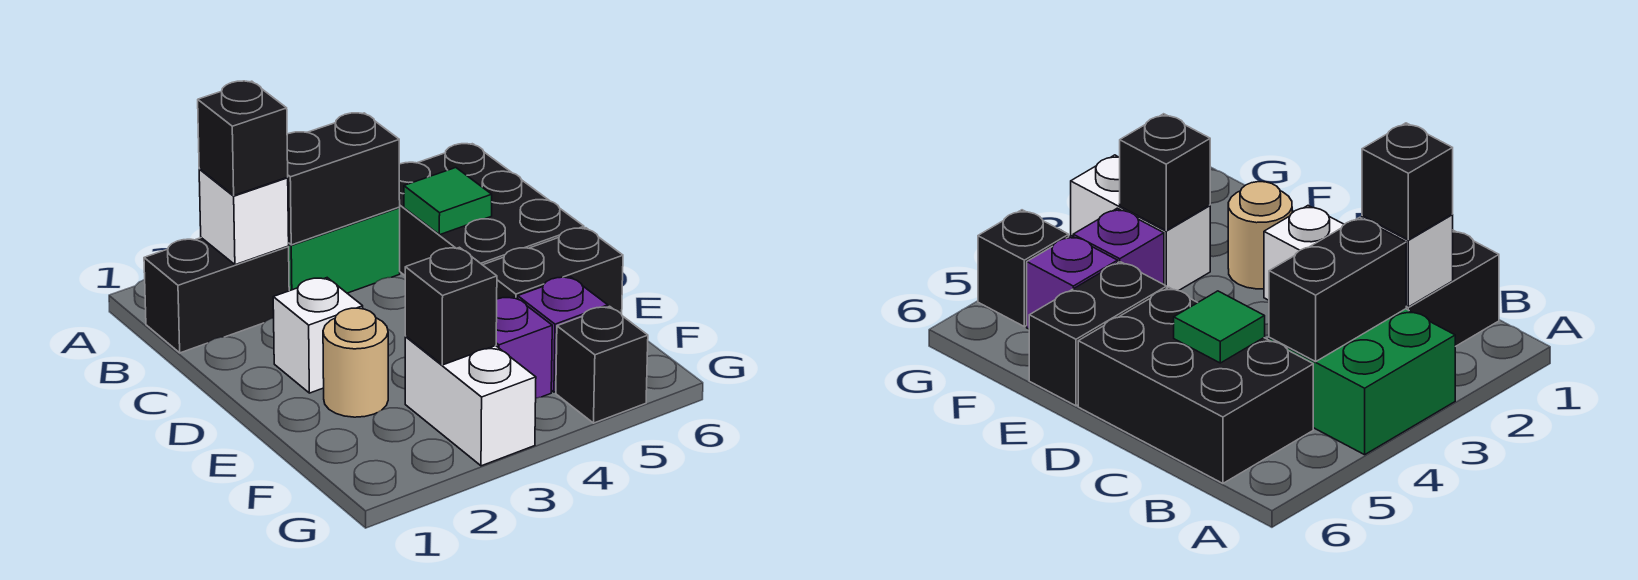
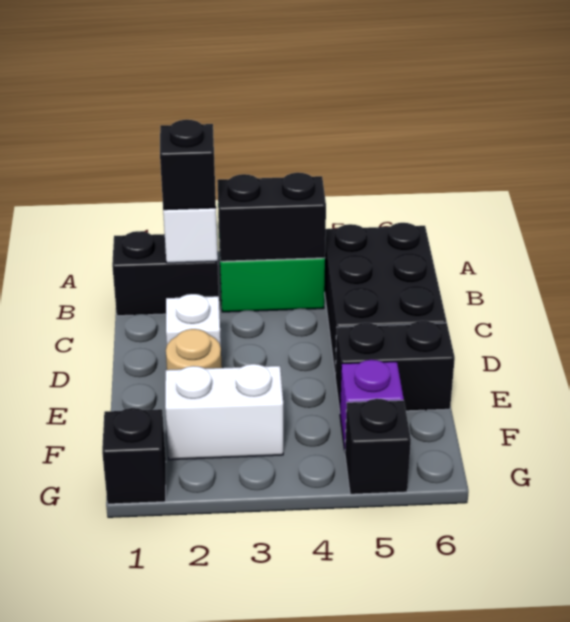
green 1x1 tile [404,168,492,235] -> none
white 1x2 brick [405,337,536,466] -> white 1x2 brick turned to [165,364,283,460]
black 1x1 brick [405,247,497,365] -> black 1x1 brick moved to [102,408,166,504]
purple 1x1 brick [496,297,552,398] -> none

